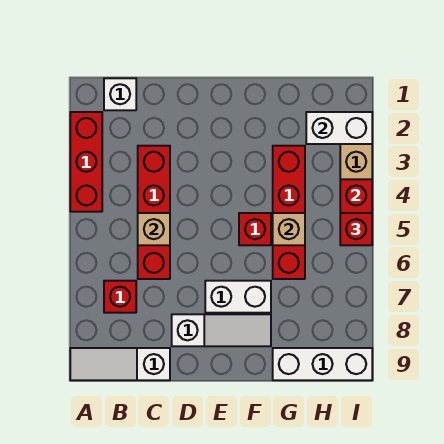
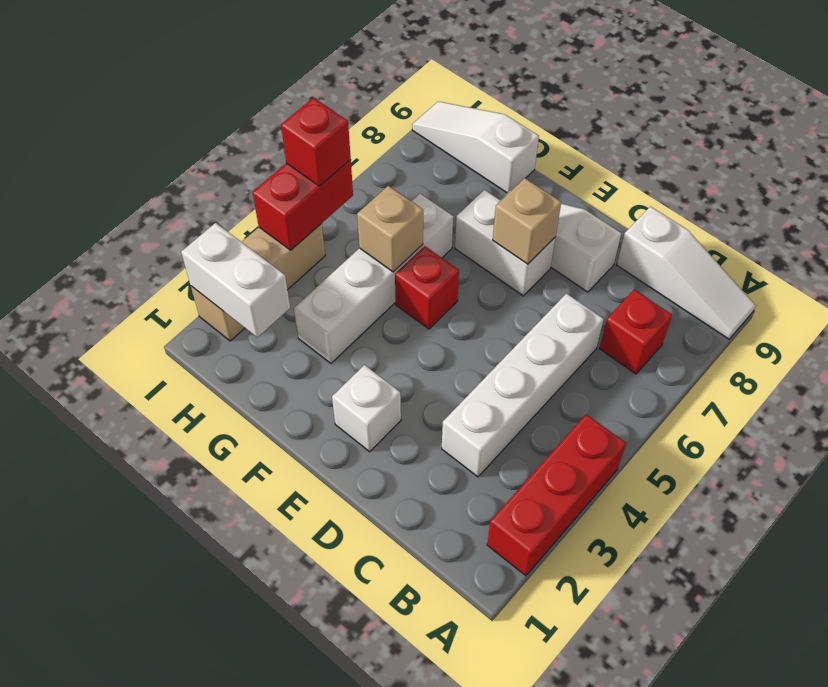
white 1x1 brick [104,78,136,110] -> white 1x1 brick moved to [332,365,401,452]
red 1x4 brick [138,146,170,279] -> white 1x4 brick [442,294,604,477]
tan 1x1 brick [138,213,170,245] -> tan 1x1 brick moved to [493,178,561,264]
red 1x4 brick [273,146,305,279] -> white 1x4 brick [294,194,453,363]
white 1x3 brick [273,348,372,380] -> white 1x3 slope [412,101,539,193]

